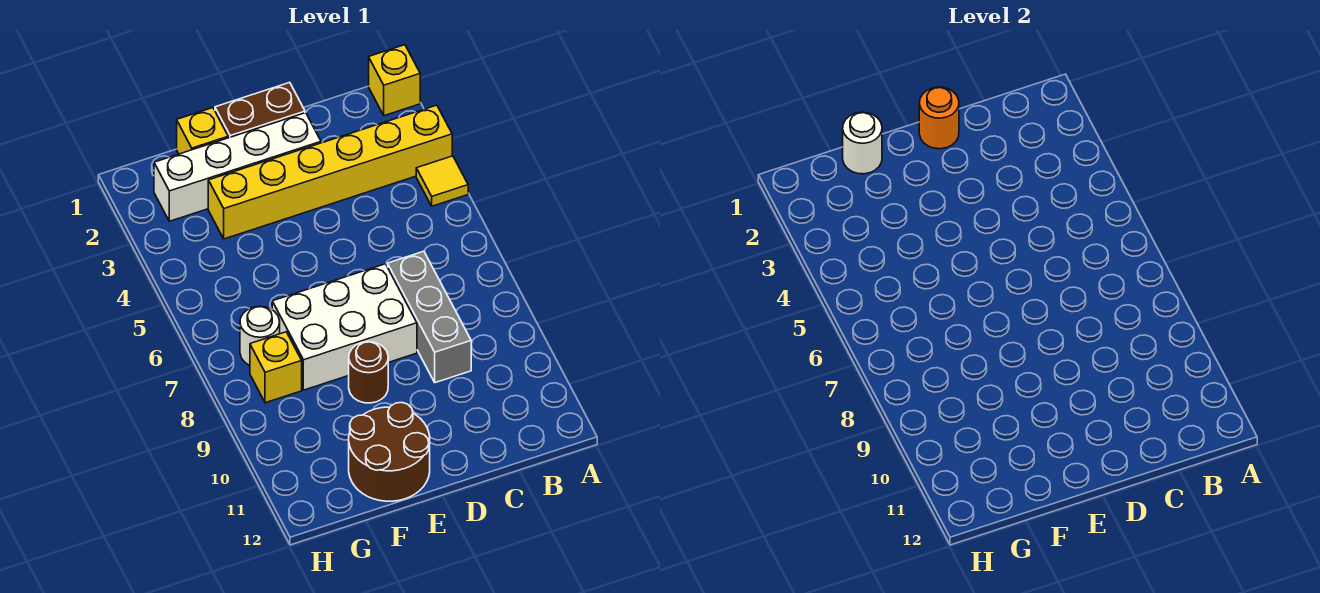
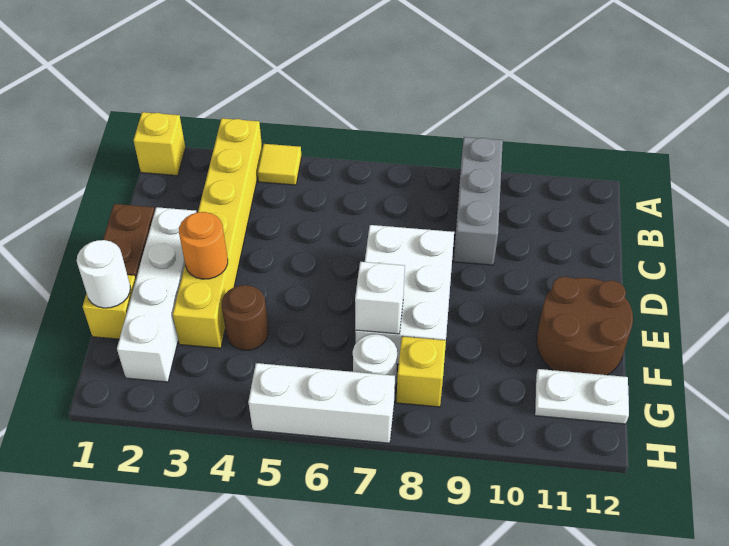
grey 1x3 brick [388,251,471,383] -> grey 1x3 brick turned to [453,137,503,265]
orange 1x1 round brick [919,87,959,149] -> orange 1x1 round brick moved to [179,212,228,279]
brown 1x1 round brick [349,342,388,403] -> brown 1x1 round brick moved to [222,285,268,350]
none -> white 1x1 brick [355,262,405,334]
none -> white 1x2 plate [535,369,629,424]
none -> white 1x3 brick [248,363,395,443]

